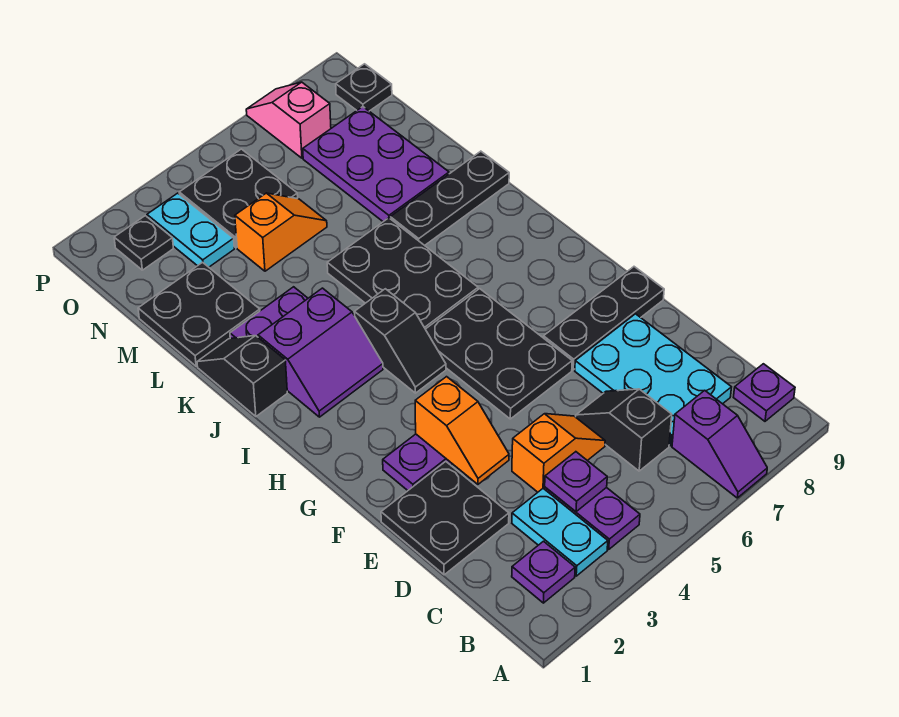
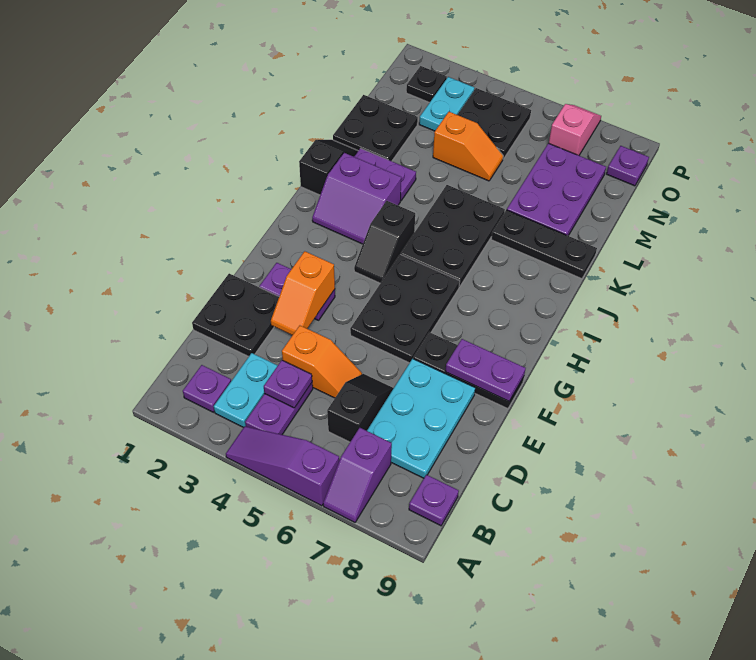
none -> purple 1x3 slope [226,426,339,506]
none -> purple 1x2 plate [445,339,526,401]
black 1x1 plate [336,64,392,111] -> purple 1x1 plate [607,146,649,186]

